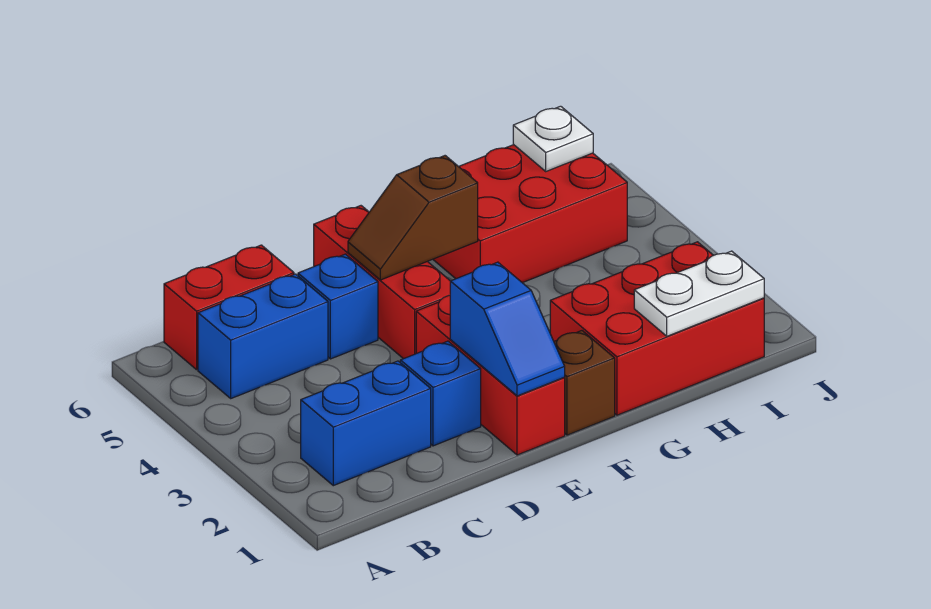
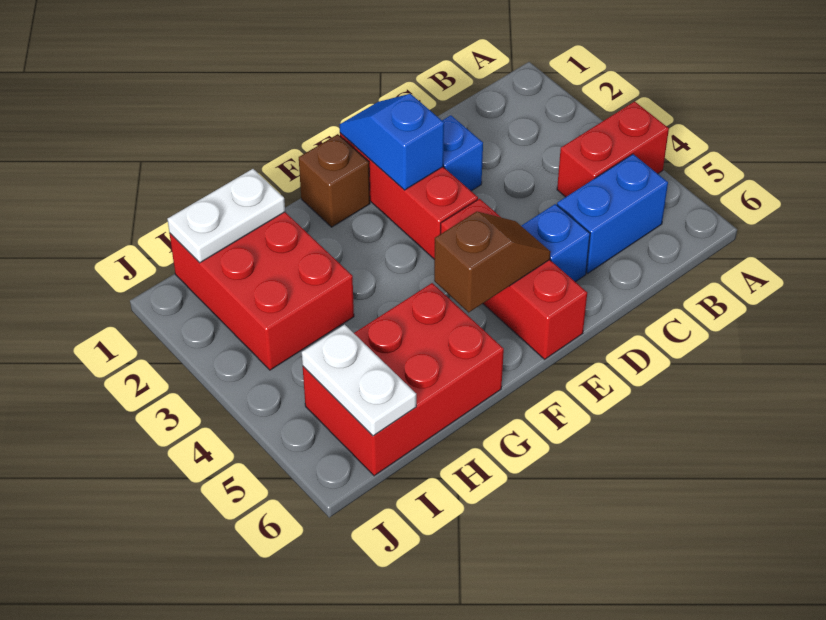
blue 1x2 brick [301,361,431,486] -> none
red 1x2 brick [164,245,294,370] -> red 1x2 brick moved to [557,101,669,197]
red 2x3 brick [550,242,764,415] -> red 2x3 brick turned to [169,212,354,370]
white 1x1 plate [513,106,593,171] -> white 1x2 plate [302,325,416,436]

